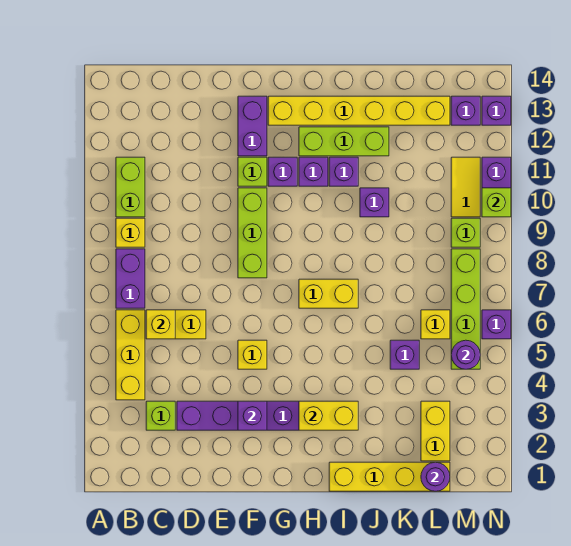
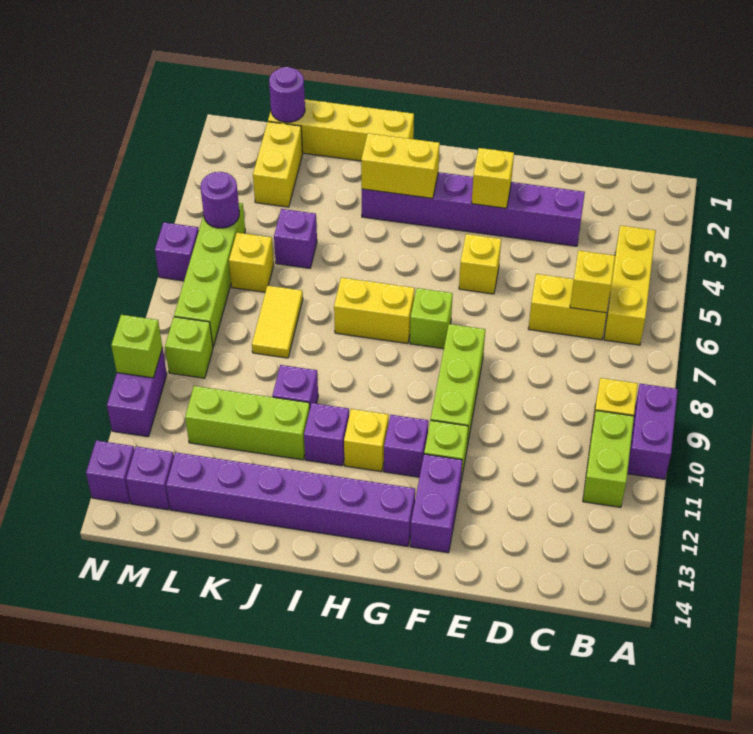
purple 1x2 brick [116,249,145,308] -> purple 1x2 brick moved to [627,384,678,479]
lime 1x1 brick [146,401,175,430] -> lime 1x1 brick moved to [410,288,453,349]
purple 1x1 brick [238,401,267,430] -> yellow 1x1 brick [472,148,514,208]
yellow 1x6 brick [268,96,450,125] -> purple 1x6 brick [166,452,415,546]
purple 1x1 brick [299,157,328,186] -> yellow 1x1 brick [344,409,389,472]
lime 1x3 brick [299,127,389,156] -> lime 1x3 brick moved to [185,386,310,460]
yellow 1x2 tile [451,157,480,217] -> yellow 1x2 tile moved to [252,286,303,358]

